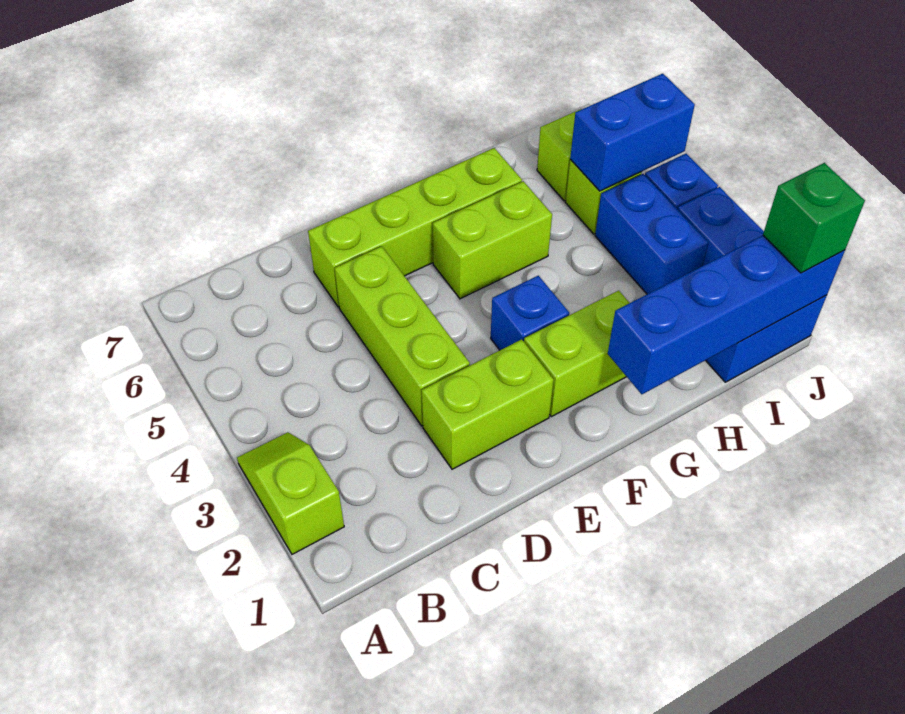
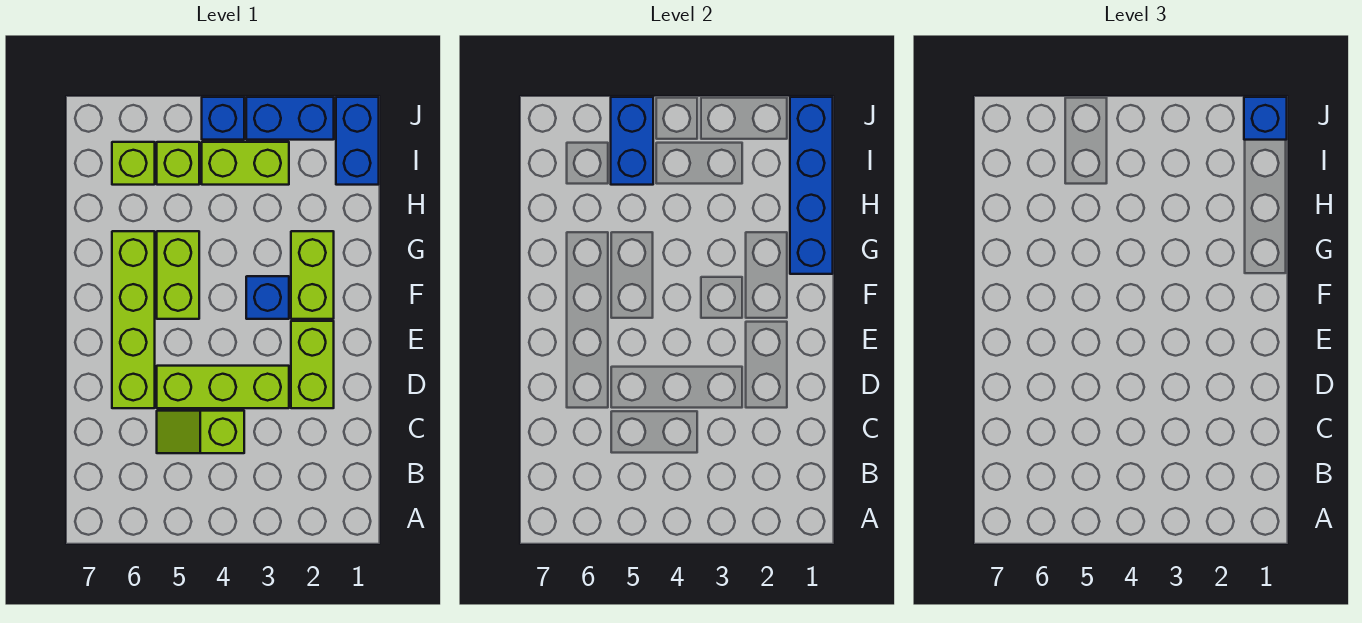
lime 1x2 slope [237,432,344,554] -> lime 1x2 slope moved to [157,411,244,453]
blue 1x2 brick [595,174,709,294] -> lime 1x2 brick [202,142,289,185]
green 1x1 brick [763,163,865,273] -> blue 1x1 brick [1244,97,1287,140]

